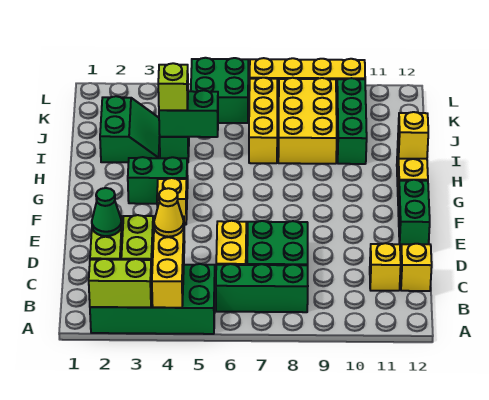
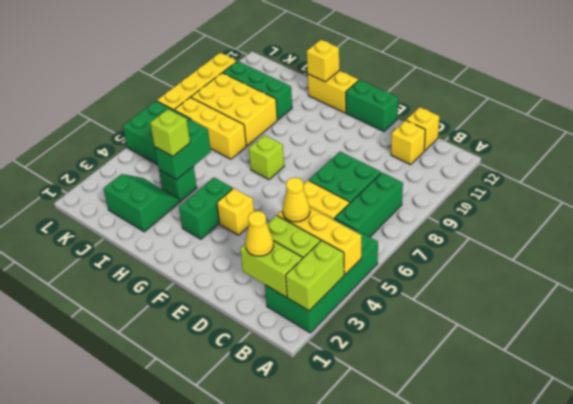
green 1x1 cone [92,188,122,236] -> yellow 1x1 cone [245,211,274,256]
none -> lime 1x1 brick [249,135,284,180]

